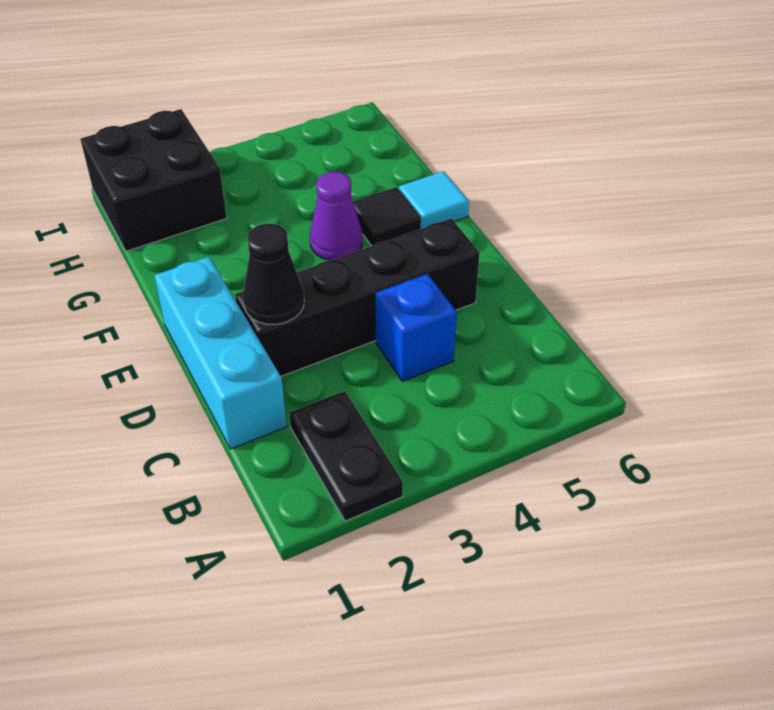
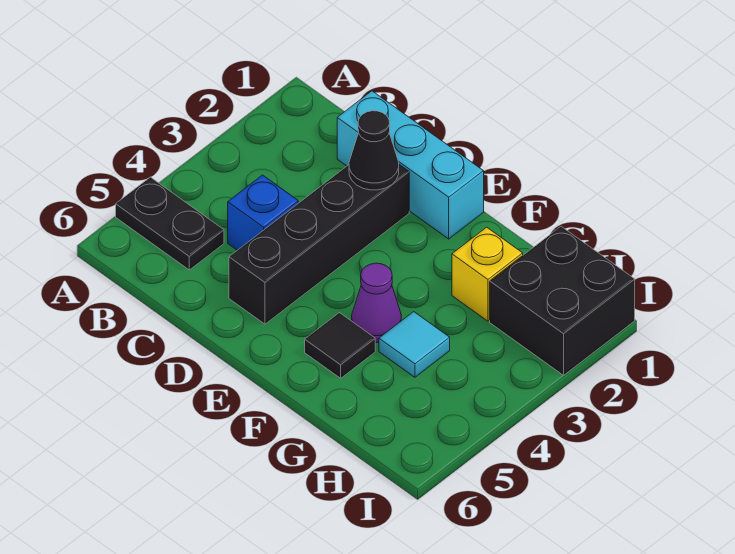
black 1x2 plate [289,391,403,521] -> black 1x2 plate moved to [116,177,224,270]
cyan 1x1 tile [399,171,469,229] -> cyan 1x1 tile moved to [379,312,450,377]
none -> yellow 1x1 brick [452,227,523,321]

